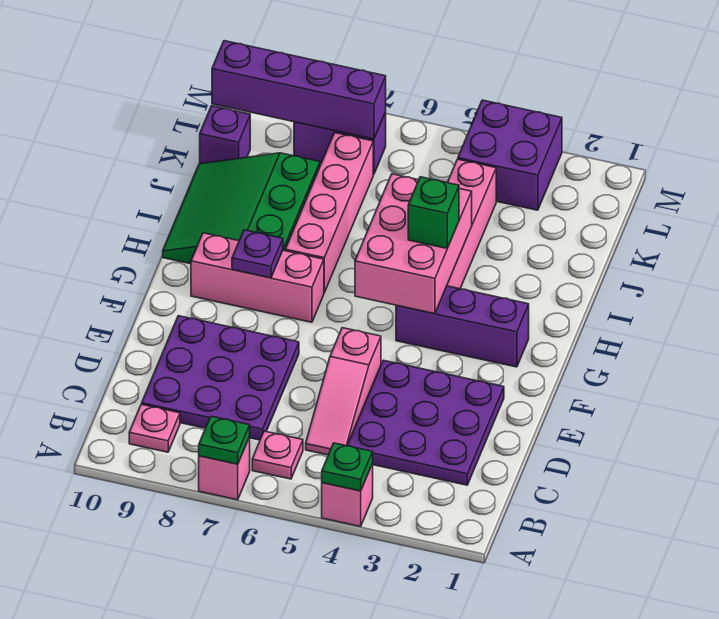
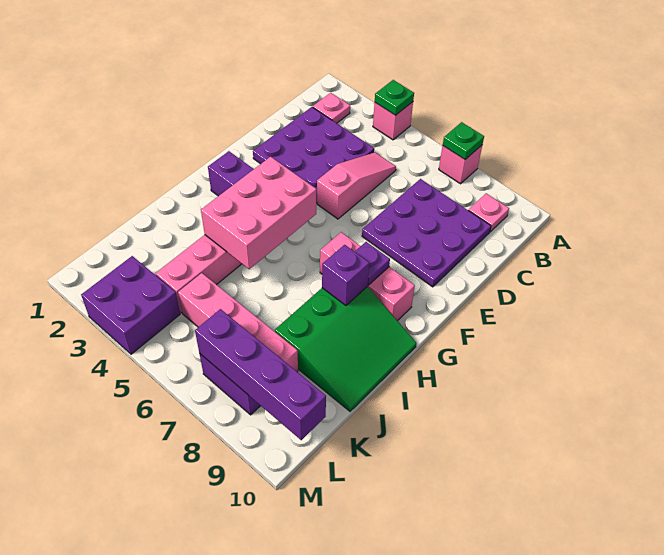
pink 1x1 plate [252,431,303,479] -> pink 1x1 plate moved to [313,93,350,123]
green 1x1 brick [408,177,459,248] -> none
pink 1x4 brick [285,133,373,292] -> pink 1x4 brick turned to [178,273,298,372]
purple 1x1 brick [200,106,250,164] -> purple 1x1 brick moved to [322,245,369,306]

